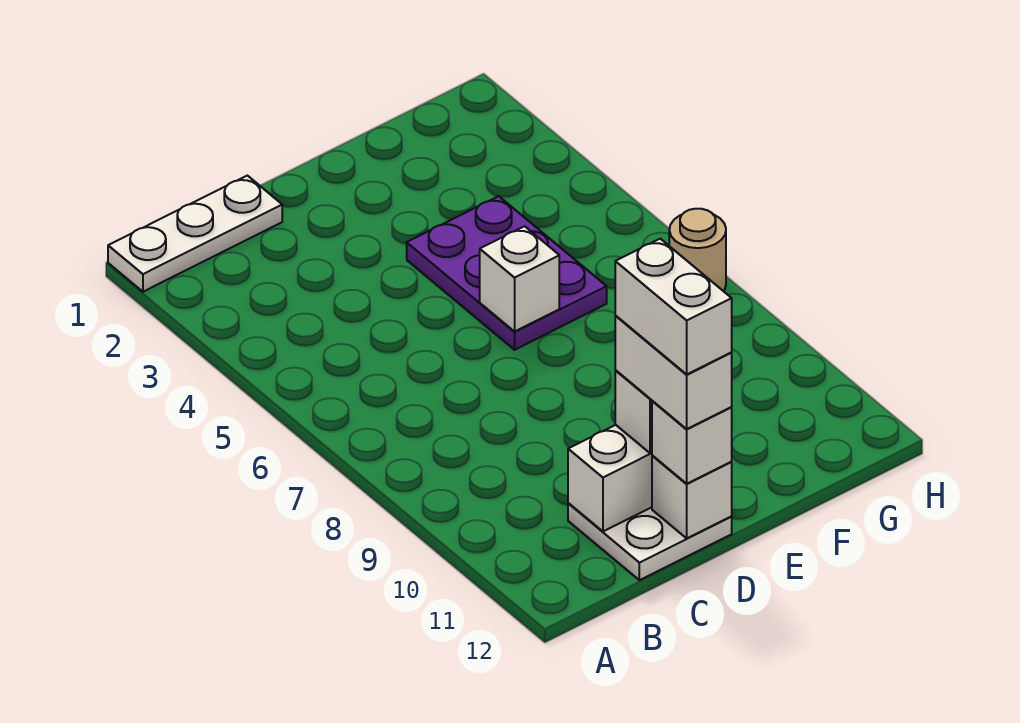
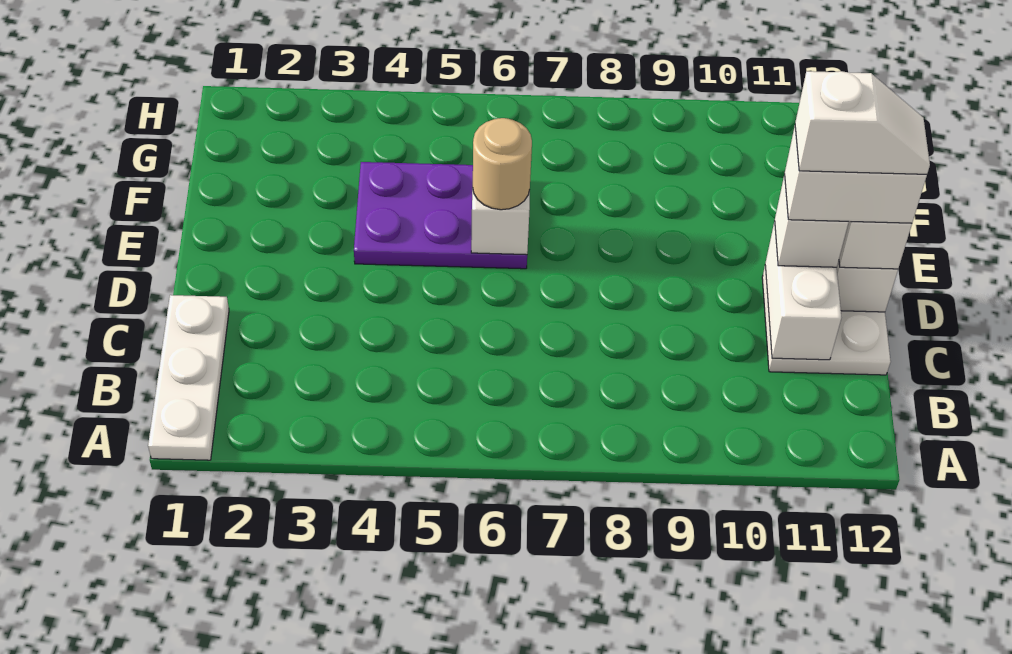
white 1x2 brick [615,239,732,375] -> white 1x2 slope [795,71,930,174]
tan 1x1 round brick [669,209,726,291] -> tan 1x1 round brick moved to [473,118,532,210]

